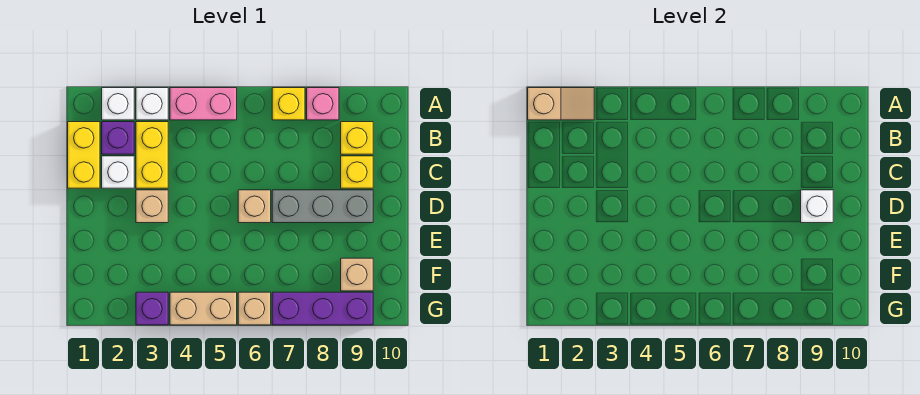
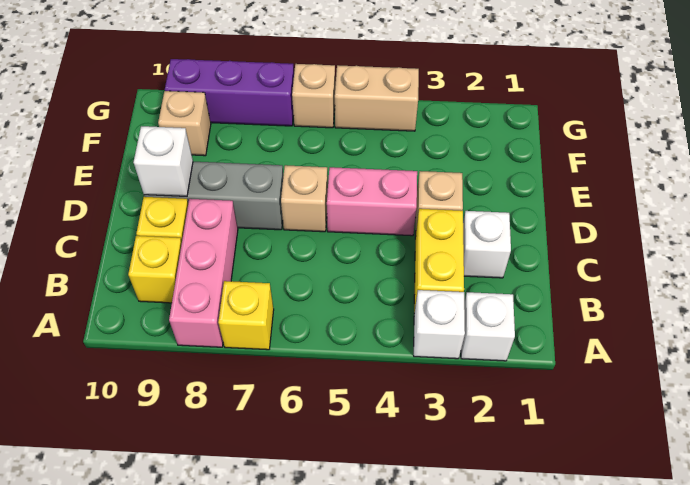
tan 1x2 slope [528,88,594,120] -> none
pink 1x2 brick [170,88,237,120] -> pink 1x2 brick moved to [327,167,417,236]
pink 1x1 brick [307,88,339,120] -> pink 1x3 brick [169,199,238,347]
yellow 1x2 brick [68,122,100,188] -> none
purple 1x1 brick [102,122,134,154] -> none
purple 1x1 brick [136,292,168,325] -> none

